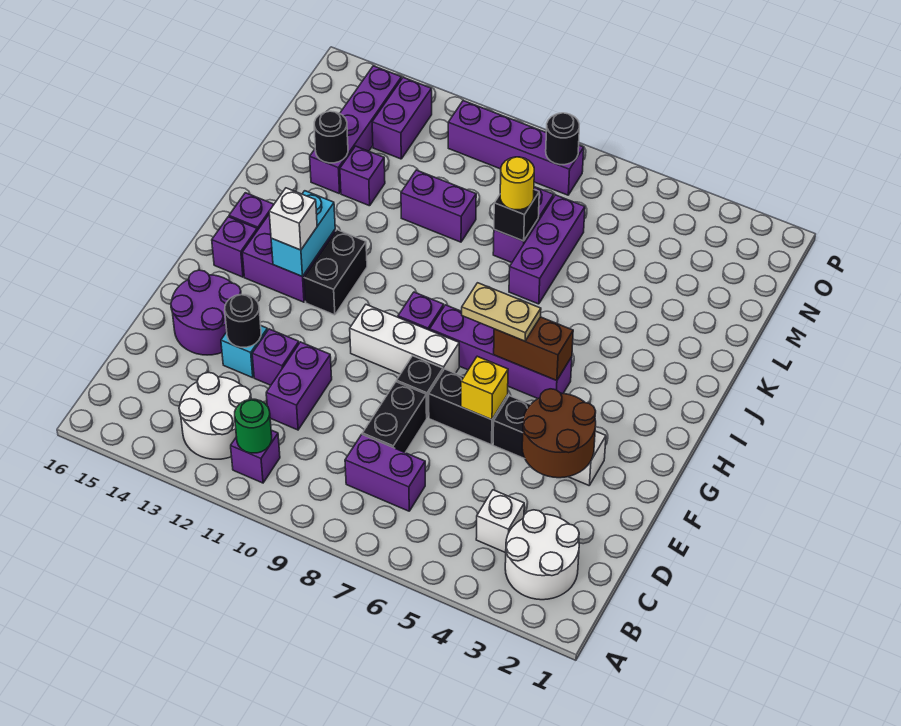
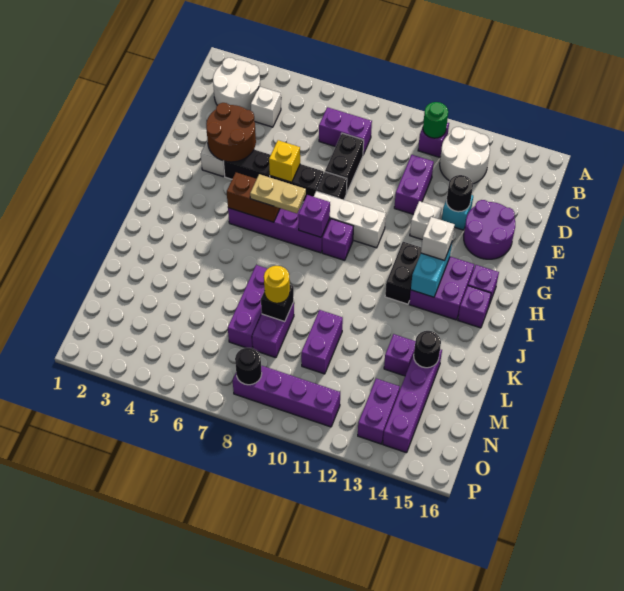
purple 1x1 brick [252,329,299,385] -> purple 1x1 brick moved to [298,195,330,237]
none -> white 1x1 brick [410,201,442,239]
purple 1x2 brick [401,170,476,242] -> purple 1x2 brick turned to [301,310,343,374]

